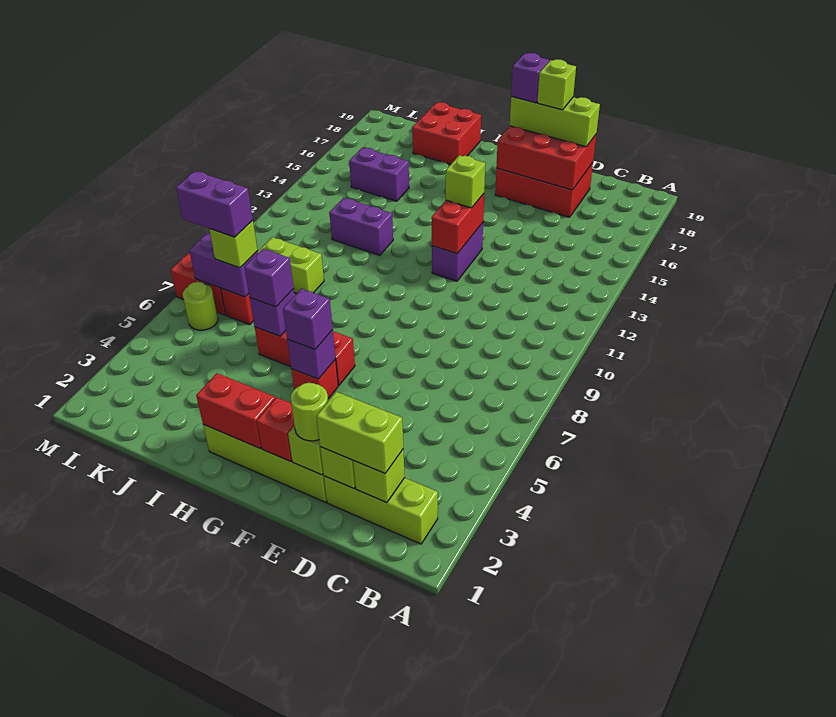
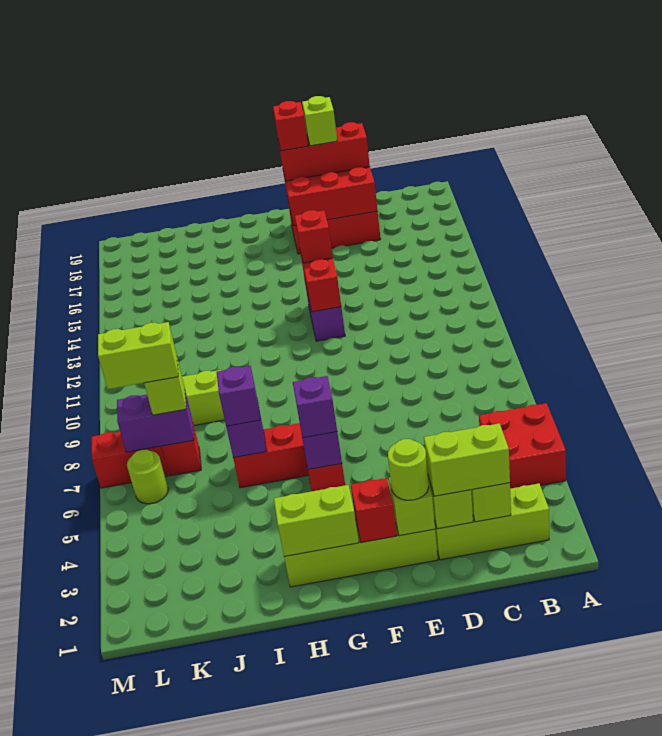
lime 1x3 brick [510,97,600,147] -> red 1x3 brick [279,122,370,181]
lime 1x1 brick [446,155,485,208] -> red 1x1 brick [295,210,333,263]
purple 1x1 brick [511,53,549,103] -> red 1x1 brick [273,101,308,151]
red 1x2 brick [196,373,275,449] -> lime 1x2 brick [274,485,359,556]
purple 1x2 brick [330,198,393,255] -> none
red 2x2 brick [412,102,481,164] -> red 2x2 brick moved to [479,403,566,489]
purple 1x2 brick [349,147,409,201] -> none
purple 1x2 brick [176,171,253,237] -> lime 1x2 brick [98,322,178,389]

